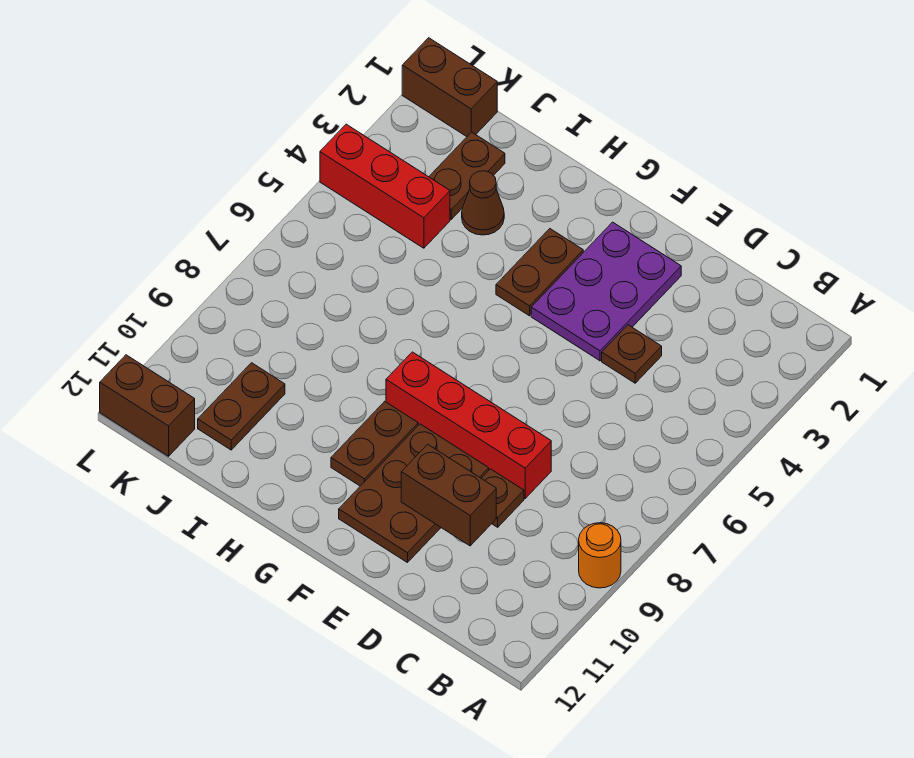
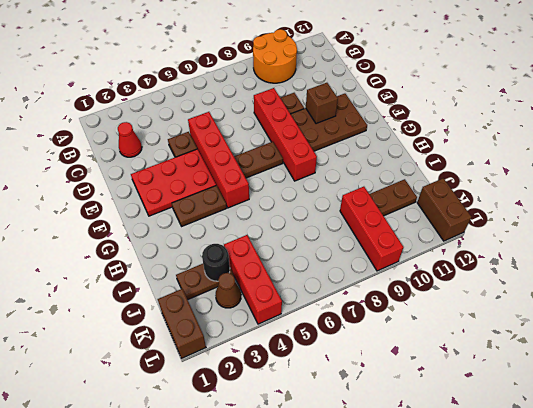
orange 1x1 round brick [579,523,621,588] -> orange 2x2 round brick [253,29,297,83]
none -> red 1x1 cone [118,122,142,157]
none -> red 1x4 brick [188,112,249,208]
brown 1x2 brick [401,444,496,546] -> brown 1x1 brick [306,83,338,124]
purple 2x3 plate [531,222,681,361] -> red 2x3 plate [131,149,216,216]
brown 1x2 plate [331,401,418,486] -> brown 1x2 plate moved to [234,142,283,178]
brown 1x1 cone [462,171,504,235] -> brown 1x1 cone moved to [215,273,241,308]
none -> black 1x1 round brick [202,244,230,281]
none -> red 1x3 brick [340,187,404,271]

